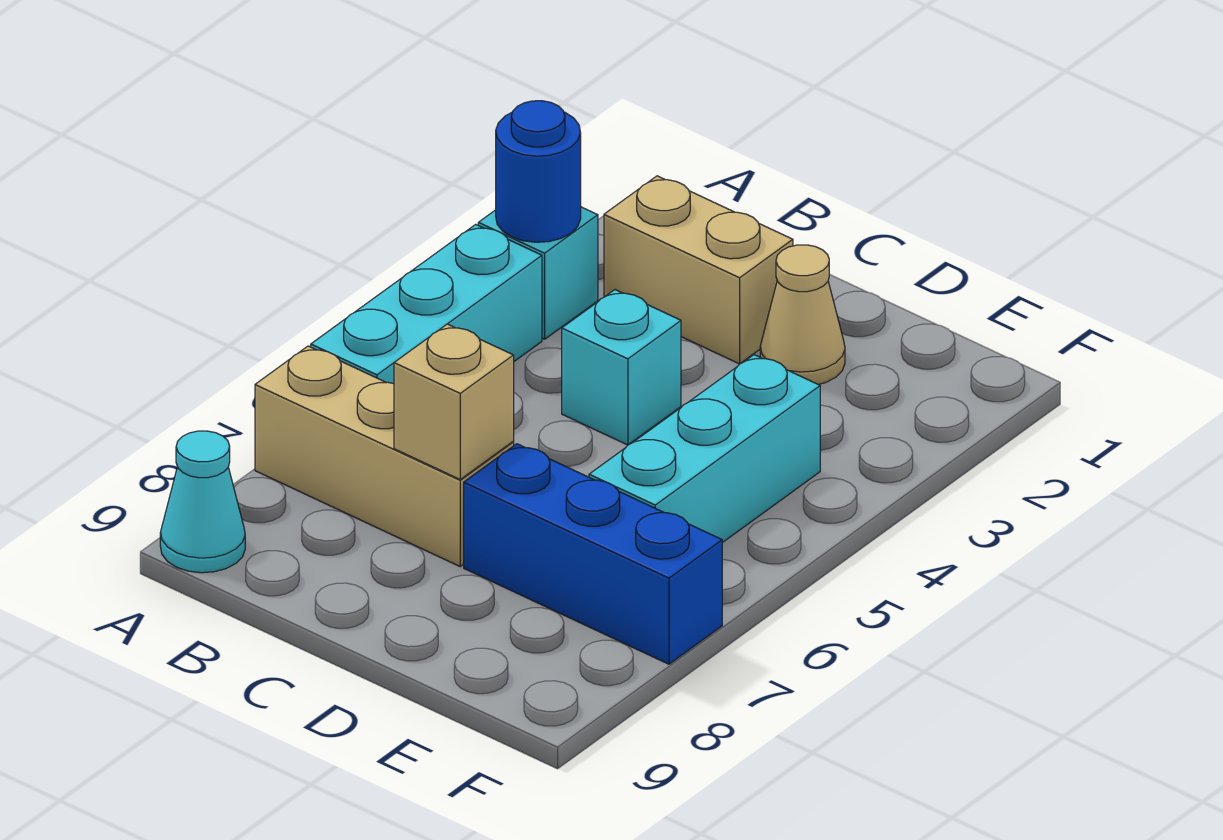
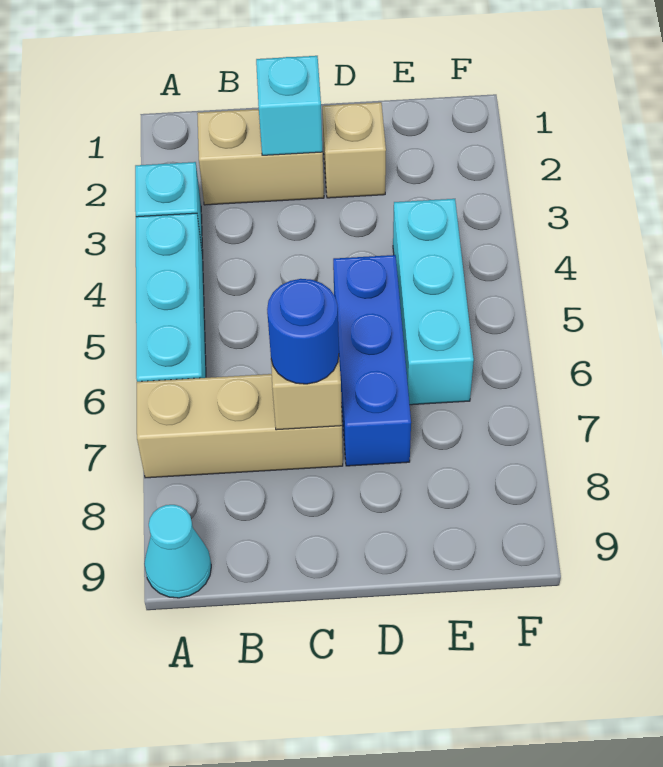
blue 1x1 round brick [496,101,581,242] -> blue 1x1 round brick moved to [267,279,339,384]
cyan 1x1 brick [562,290,681,445] -> cyan 1x1 brick moved to [256,56,323,155]
tan 1x1 cone [760,245,845,385] -> tan 1x1 brick [322,102,386,198]
blue 1x3 brick [464,444,722,664] -> blue 1x3 brick turned to [333,255,411,466]

